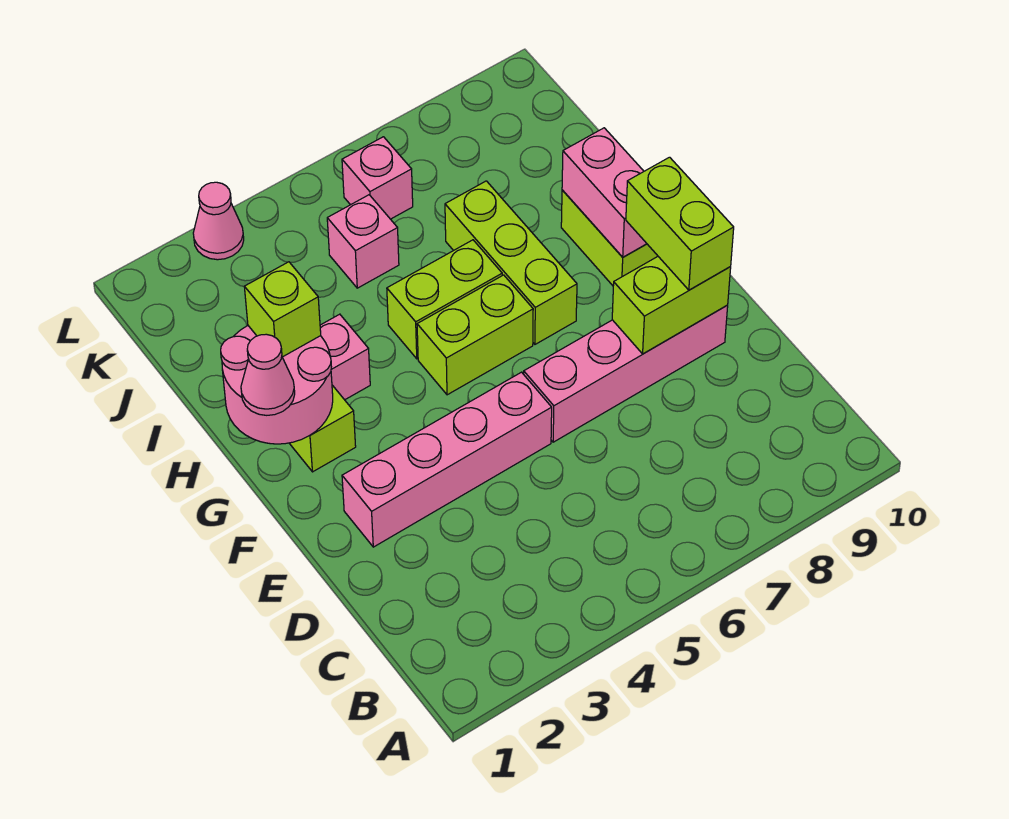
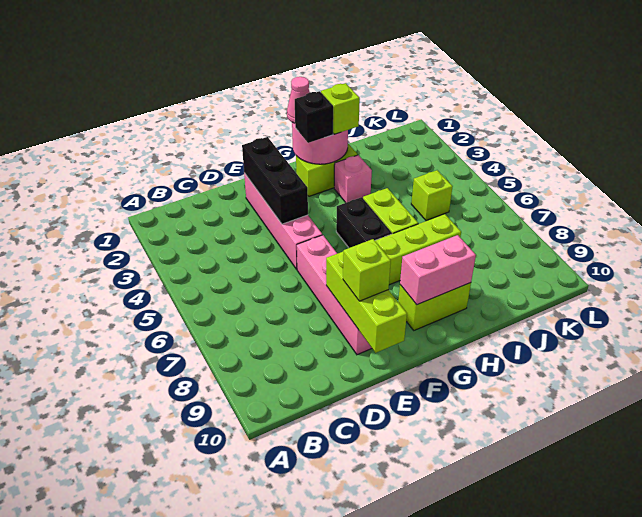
none -> black 1x3 brick [242,137,308,224]
lime 1x2 brick [612,257,731,354] -> lime 1x3 brick [326,251,407,353]
lime 1x2 brick [626,157,734,290] -> lime 1x1 brick [343,239,391,301]
none -> black 1x1 brick [295,91,333,143]
lime 1x2 brick [417,275,533,395] -> black 1x2 brick [336,197,392,248]
pink 1x1 brick [327,195,399,288] -> lime 1x1 brick [411,170,453,220]
pink 1x1 brick [342,137,413,219] -> none
pink 1x1 cone [193,182,244,260] -> none

